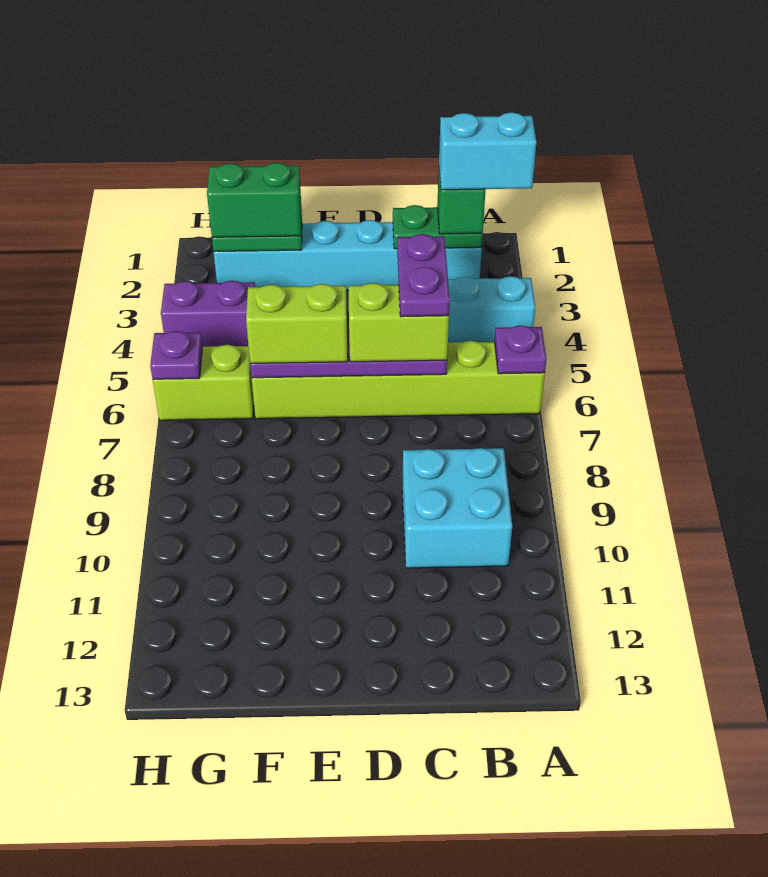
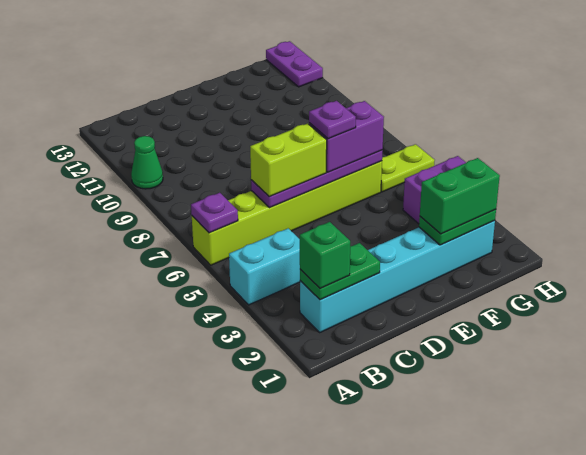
cyan 1x2 brick [439,112,537,190] -> none
none -> green 1x1 cone [131,136,163,189]
cyan 2x2 brick [402,448,512,568] -> none
purple 1x2 plate [397,234,450,317] -> purple 1x2 plate moved to [266,41,323,87]
lime 1x2 brick [246,284,348,363] -> purple 1x2 brick [309,101,384,172]
lime 1x2 brick [153,345,254,420] -> lime 1x2 plate [381,144,435,192]
purple 1x1 plate [150,331,203,379] -> purple 1x1 plate moved to [309,101,356,139]

